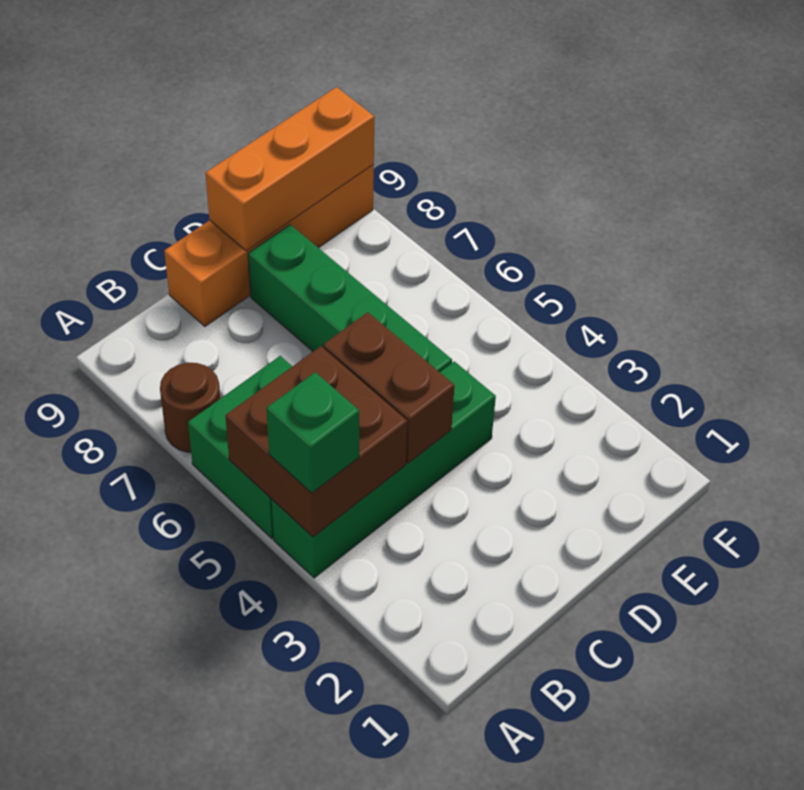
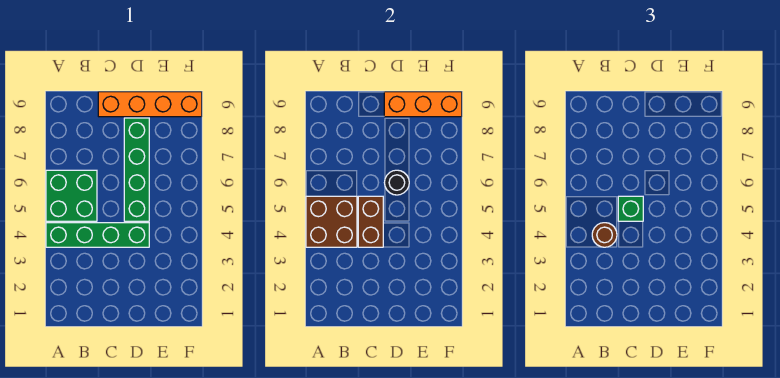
green 1x1 brick [266,372,359,493] -> green 1x1 brick moved to [618,196,643,221]
brown 1x1 round brick [160,363,220,452] -> brown 1x1 round brick moved to [592,223,617,247]
none -> black 1x1 round brick [384,170,409,195]

